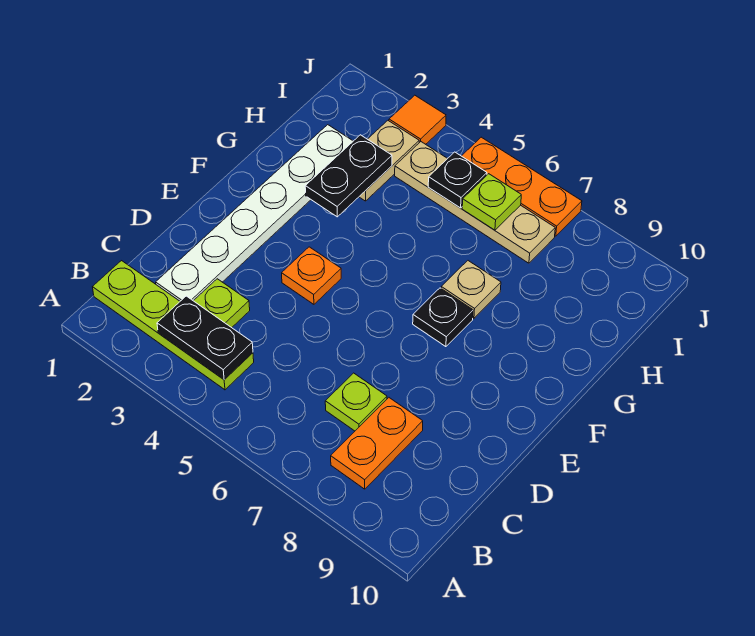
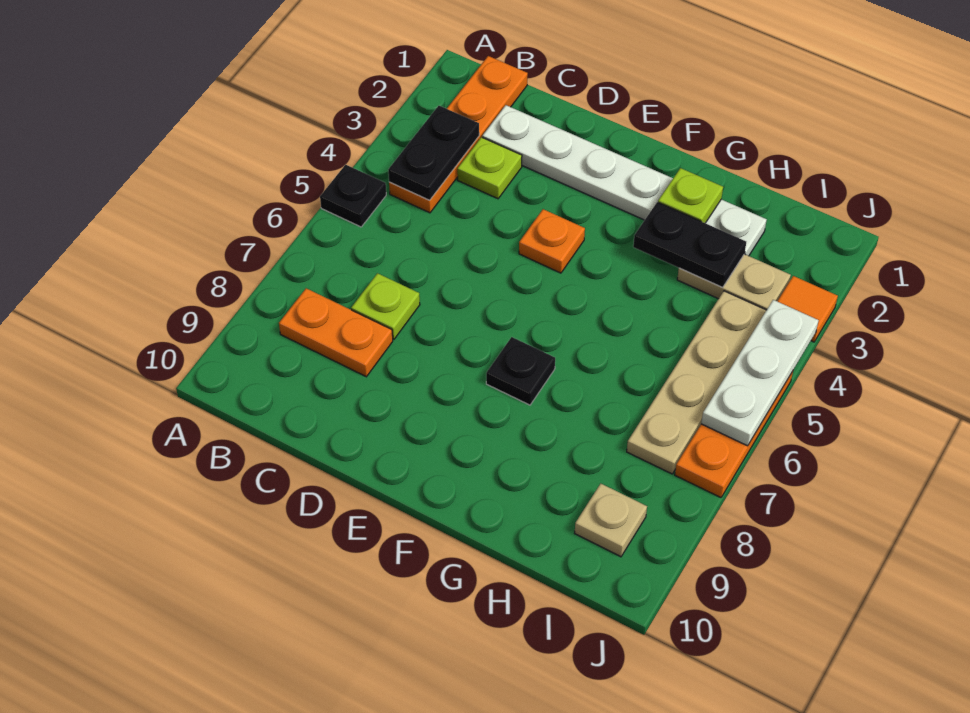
lime 1x4 plate [93,261,254,390] -> orange 1x4 plate [389,56,528,213]
tan 1x1 plate [441,261,501,318] -> tan 1x1 plate moved to [575,484,647,557]
black 1x1 plate [428,152,487,208] -> black 1x1 plate moved to [320,165,386,227]
lime 1x1 plate [462,174,521,230] -> lime 1x1 plate moved to [658,168,723,223]
none -> white 1x3 plate [701,300,819,446]

